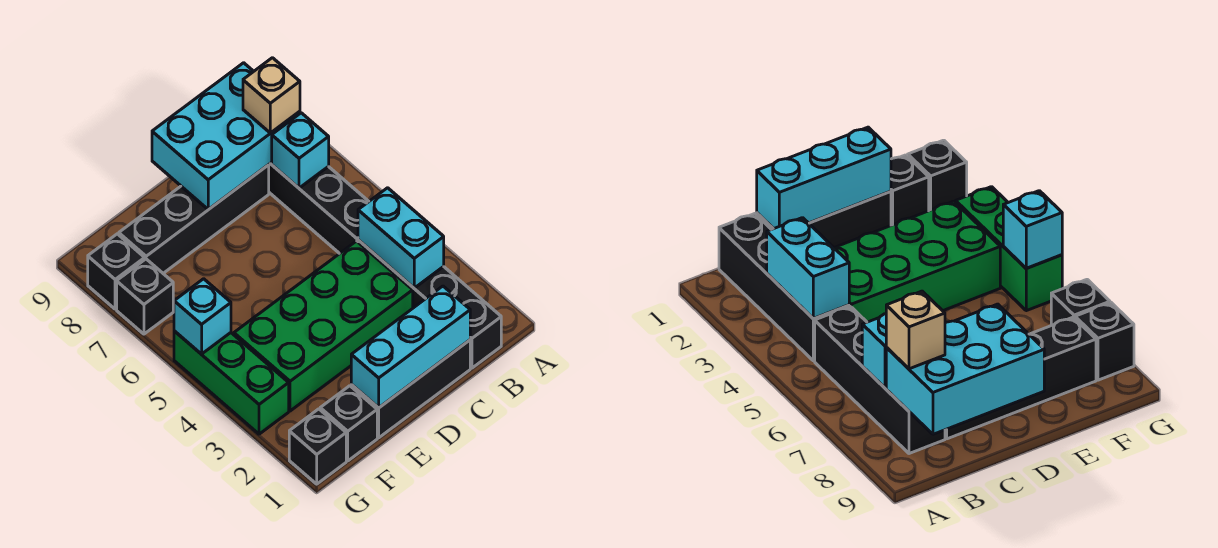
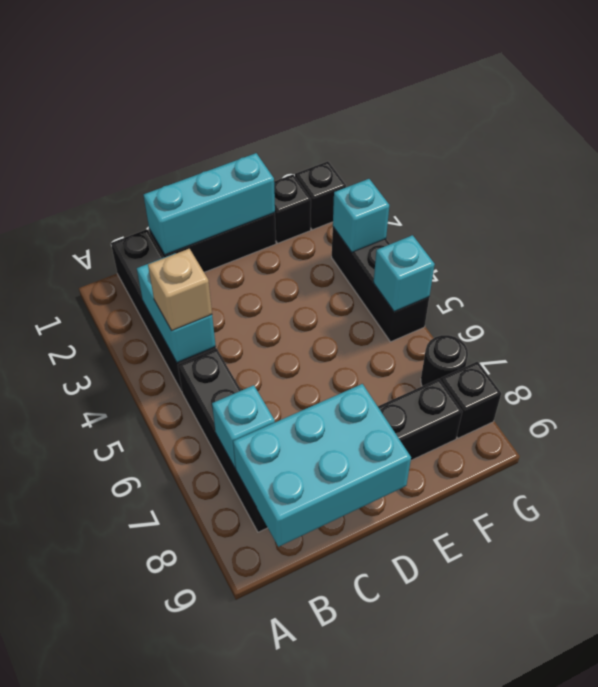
tan 1x1 brick [243,58,300,133] -> tan 1x1 brick moved to [148,249,212,331]
green 2x4 brick [234,241,413,411] -> none
green 1x3 brick [174,331,289,434] -> black 1x3 brick [332,227,429,342]
none -> cyan 1x1 brick [333,179,389,252]
black 1x1 brick [117,259,173,334] -> black 1x1 round brick [421,335,468,386]

